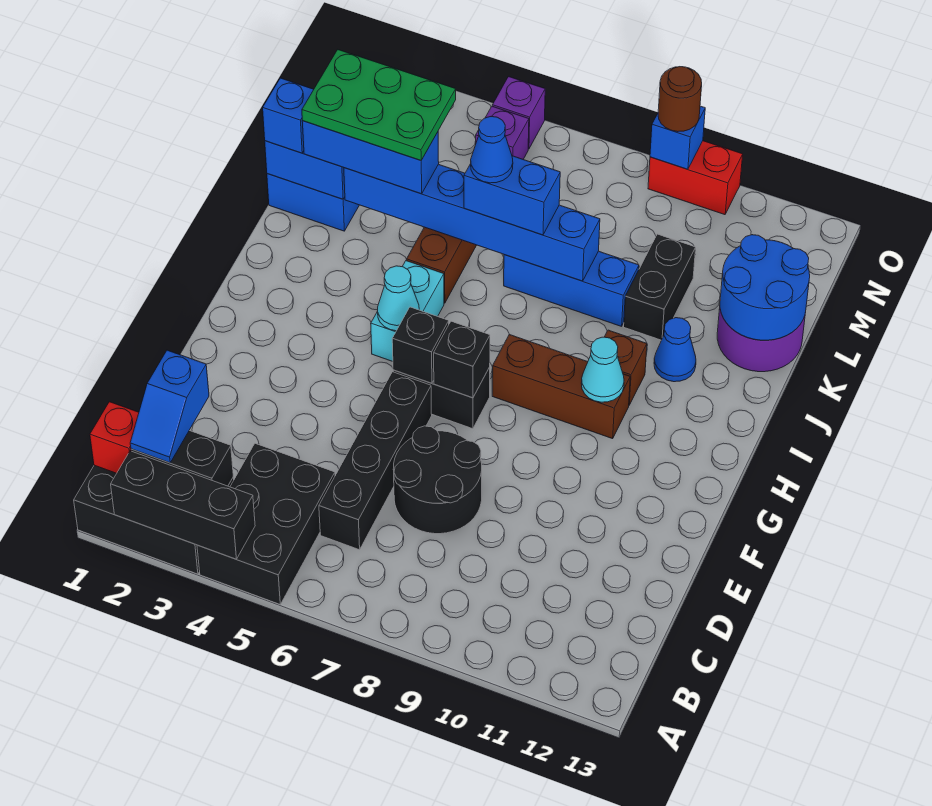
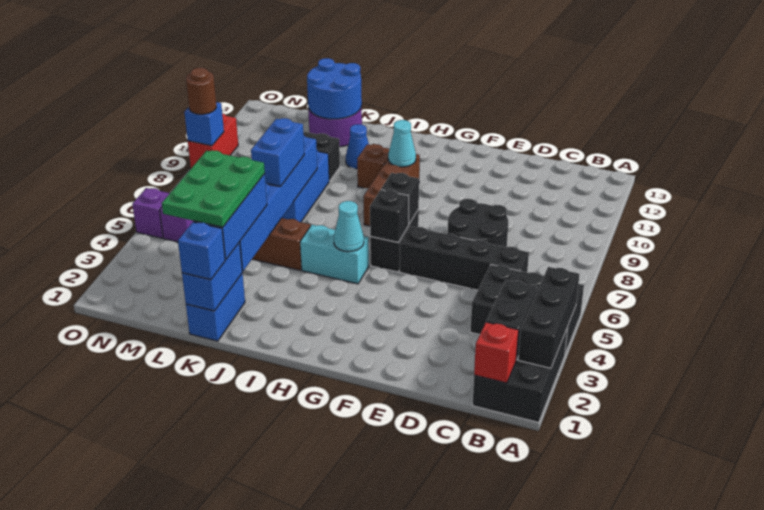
blue 1x2 slope [130,350,209,463] -> none
blue 1x1 cone [471,117,513,183] -> none

